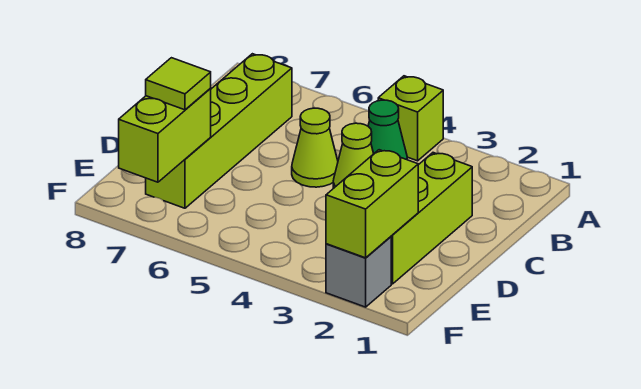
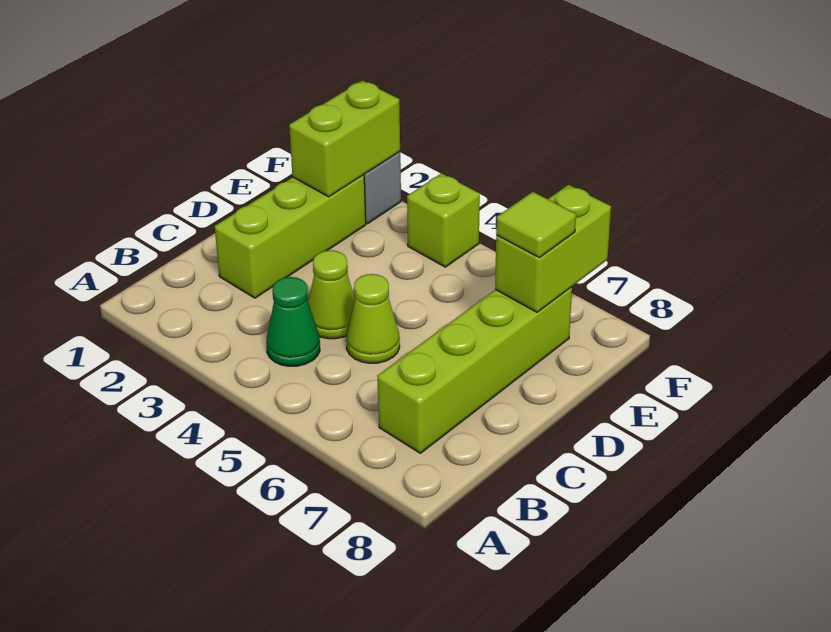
lime 1x1 brick [378,76,443,161] -> lime 1x1 brick moved to [407,173,480,267]

